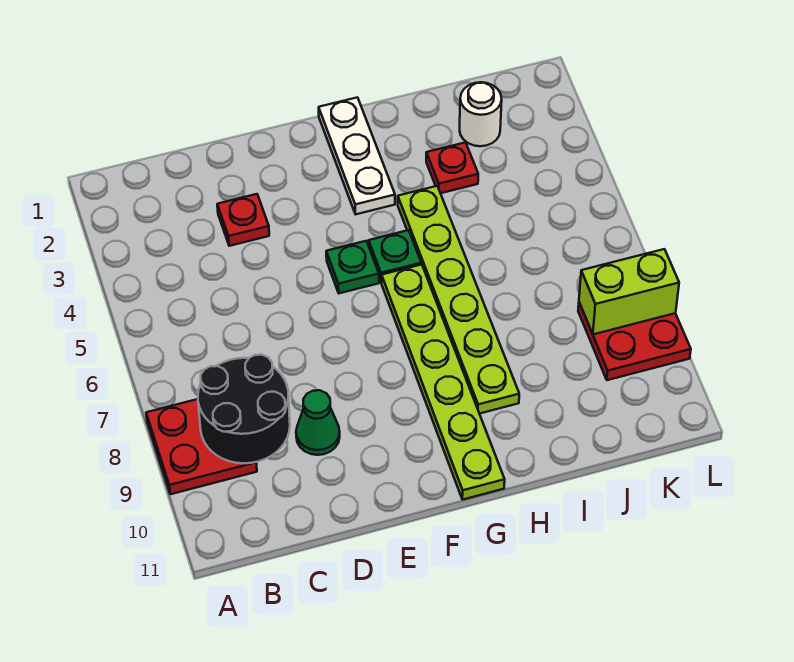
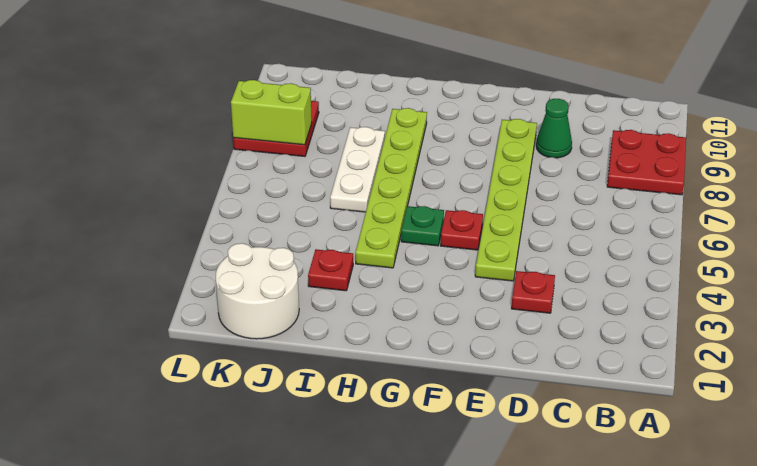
black 2x2 round brick [198,355,290,463] -> none
green 1x1 plate [326,241,379,293] -> red 1x1 plate [441,210,483,250]
white 1x3 plate [319,97,395,214] -> white 1x3 plate moved to [330,127,385,212]
lime 1x6 plate [382,264,505,500] -> lime 1x6 plate moved to [475,119,537,281]
white 1x1 round brick [460,82,502,146] -> white 2x2 round brick [216,243,299,339]

